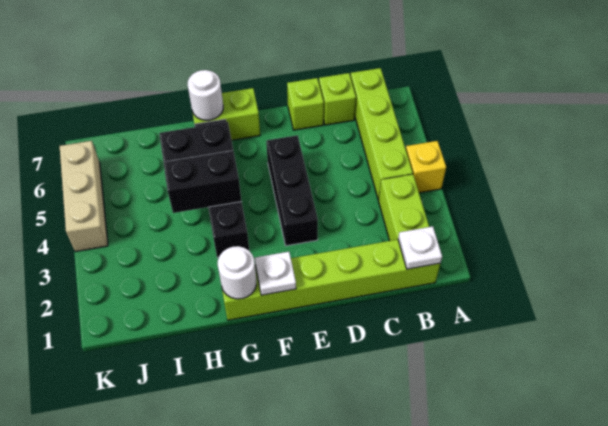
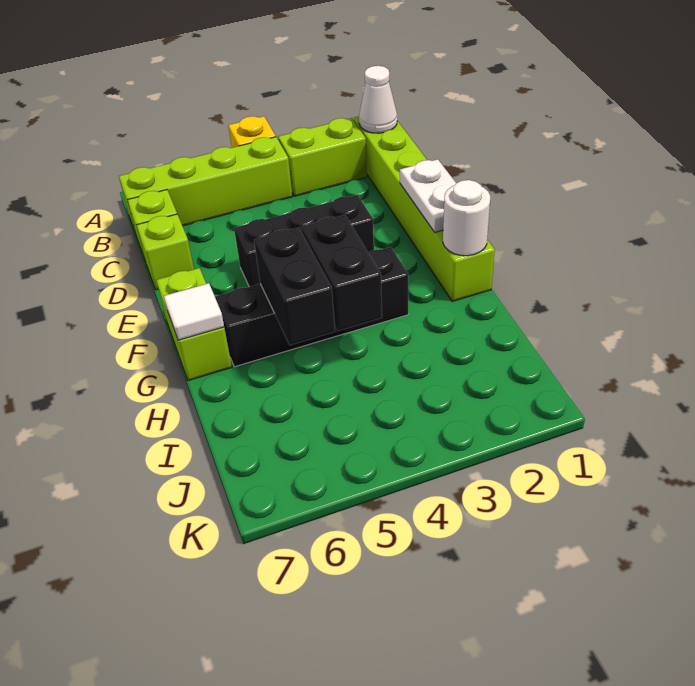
white 1x1 plate [398,226,442,269] -> white 1x1 cone [359,66,397,133]
white 1x1 plate [255,252,296,295] -> white 1x2 plate [400,159,456,232]
white 1x1 round brick [188,70,223,120] -> white 1x1 tile [164,283,224,340]
tan 1x3 brick [60,141,108,252] -> none

